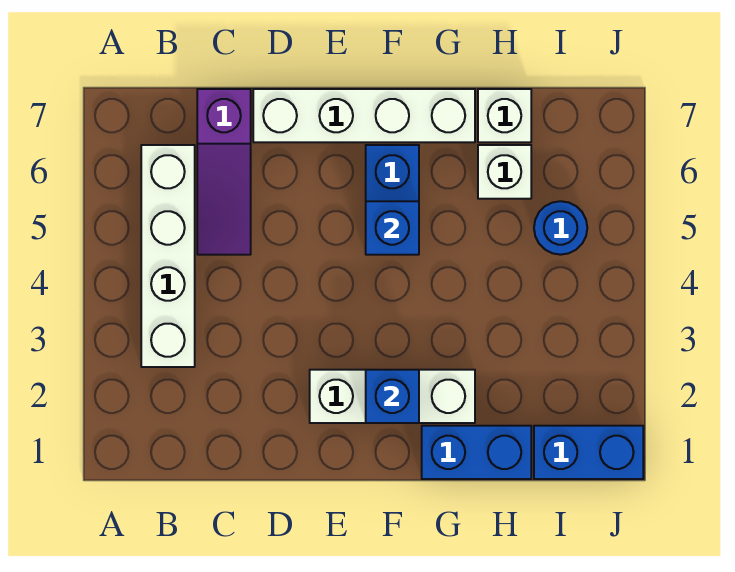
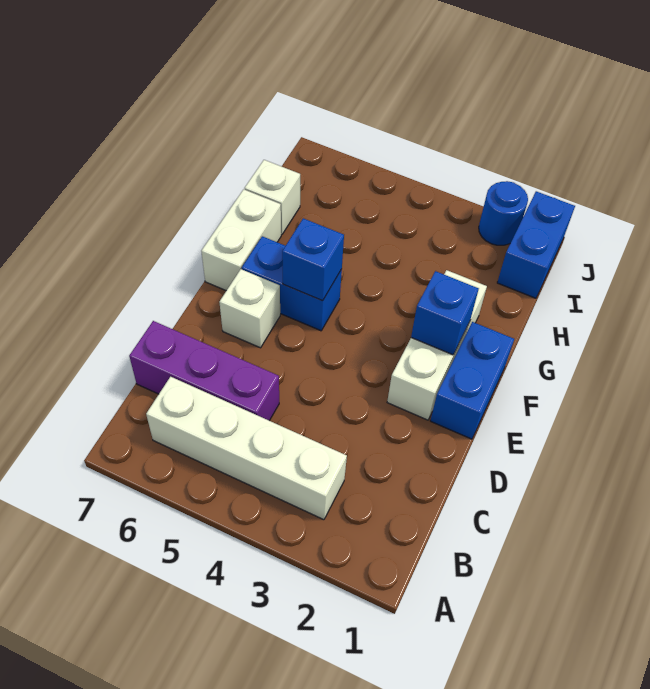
purple 1x3 slope [197,89,251,255] -> purple 1x3 brick [129,321,279,421]
white 1x4 brick [253,89,475,142] -> white 1x2 brick [201,189,281,291]
blue 1x2 brick [422,426,531,479] -> blue 1x2 brick moved to [430,322,514,439]
white 1x1 brick [478,145,531,199] -> white 1x1 brick moved to [219,269,280,348]
blue 1x1 round brick [534,201,587,255] -> blue 1x1 round brick moved to [479,181,528,245]

